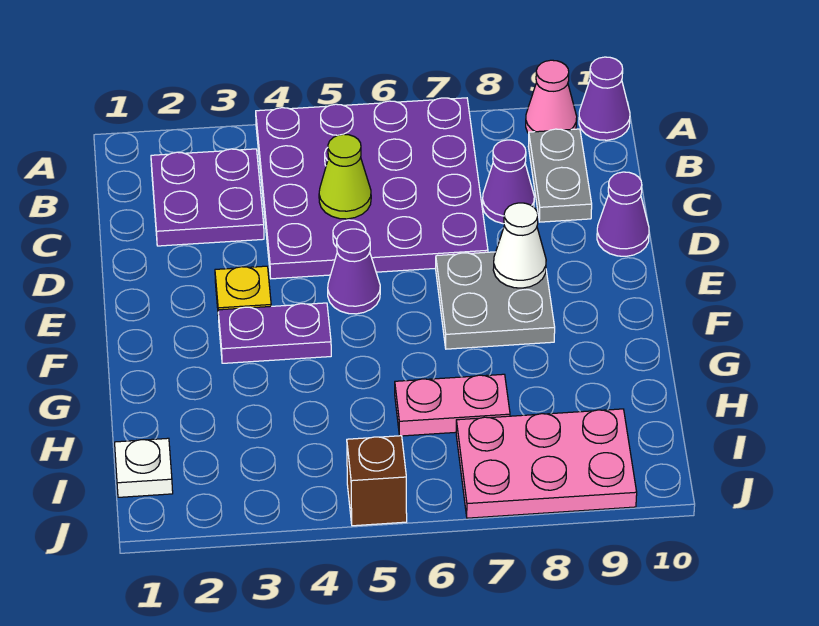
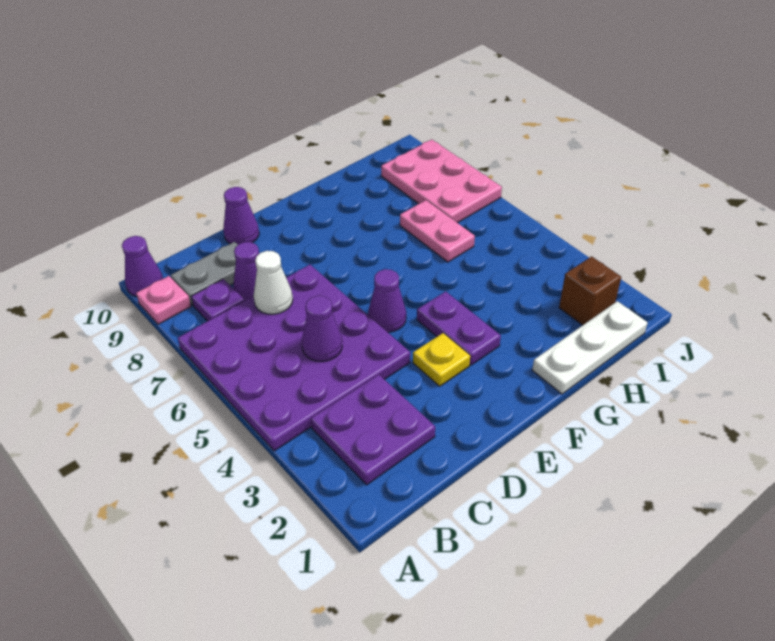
pink 1x1 cone [526,60,577,134] -> pink 1x1 plate [136,276,191,324]
none -> purple 1x1 plate [191,279,245,321]
lime 1x1 cone [319,134,371,219] -> purple 1x1 cone [302,296,342,362]
grey 2x2 plate [436,252,555,349] -> none
white 1x1 cone [493,203,546,288] -> white 1x1 cone moved to [254,251,293,314]
white 1x1 plate [115,438,173,497] -> white 1x3 plate [532,301,648,394]
brown 1x1 brick [347,436,407,526] -> brown 1x1 brick moved to [559,256,621,325]

